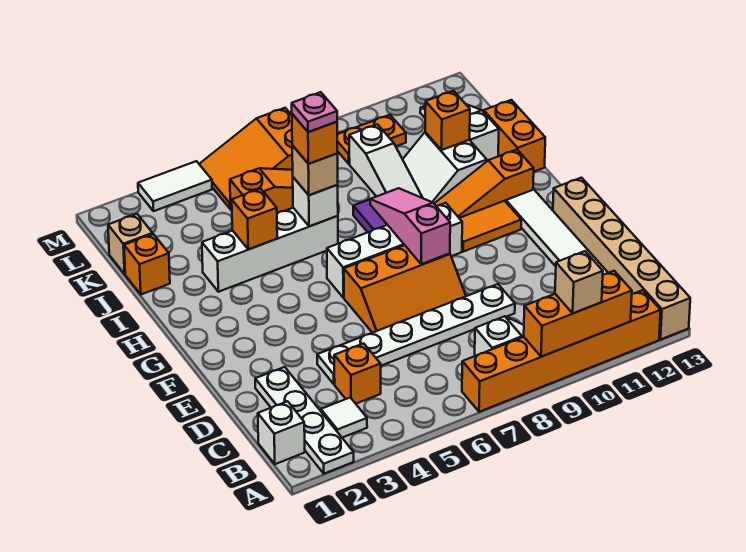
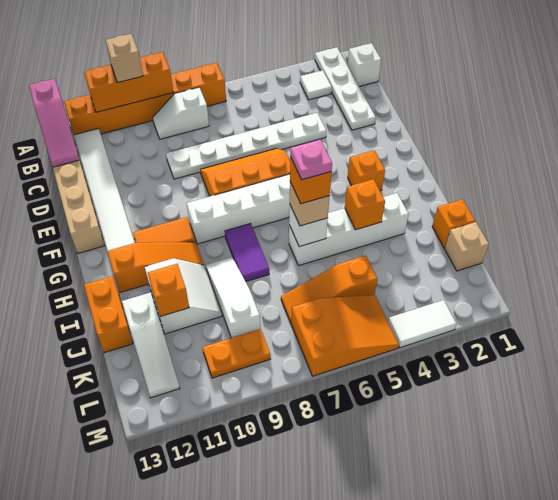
orange 1x1 brick [334,343,381,404] -> orange 1x1 brick moved to [348,150,385,191]
pink 1x3 slope [370,188,450,264] -> pink 1x3 slope moved to [29,79,79,167]

